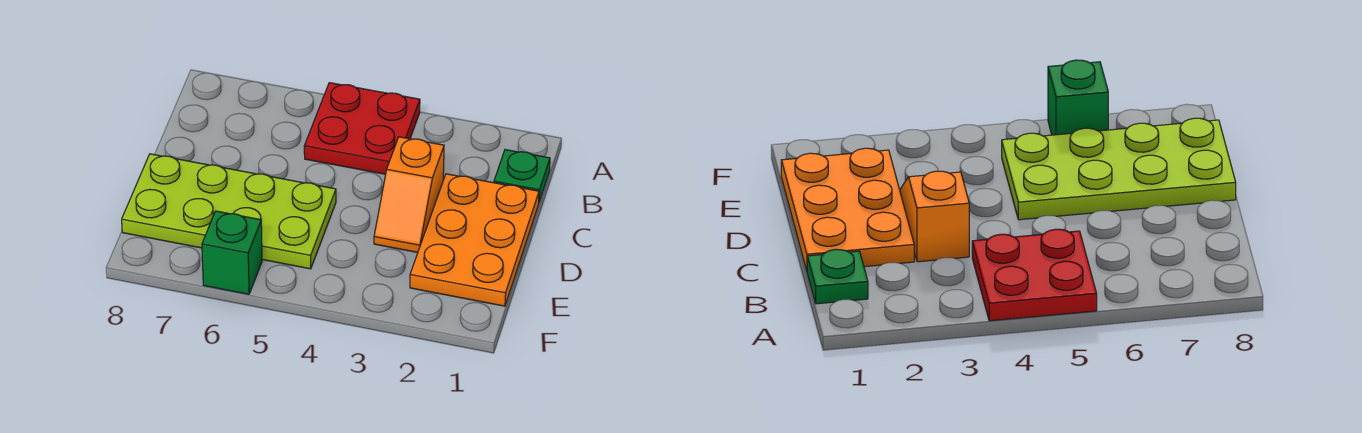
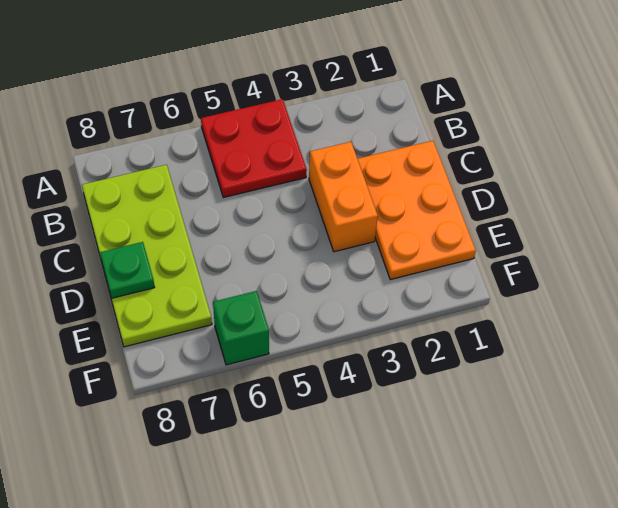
green 1x1 plate [494,150,550,202] -> green 1x1 plate moved to [100,242,155,298]
orange 1x2 slope [374,137,444,252] -> orange 1x2 brick [309,142,378,252]
lime 2x4 plate [122,154,336,269] -> lime 2x4 plate turned to [82,165,212,347]

